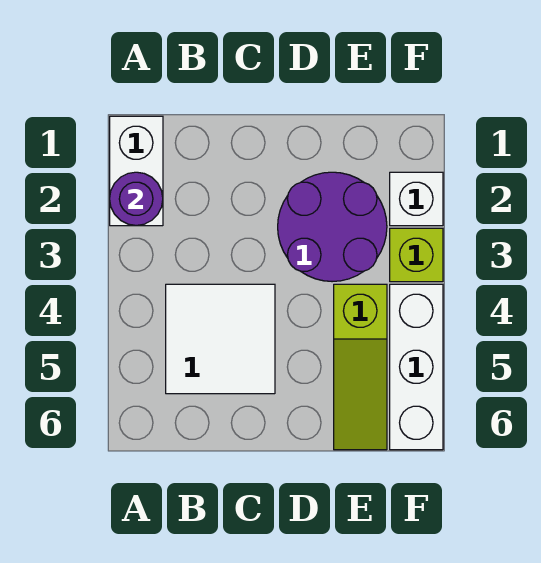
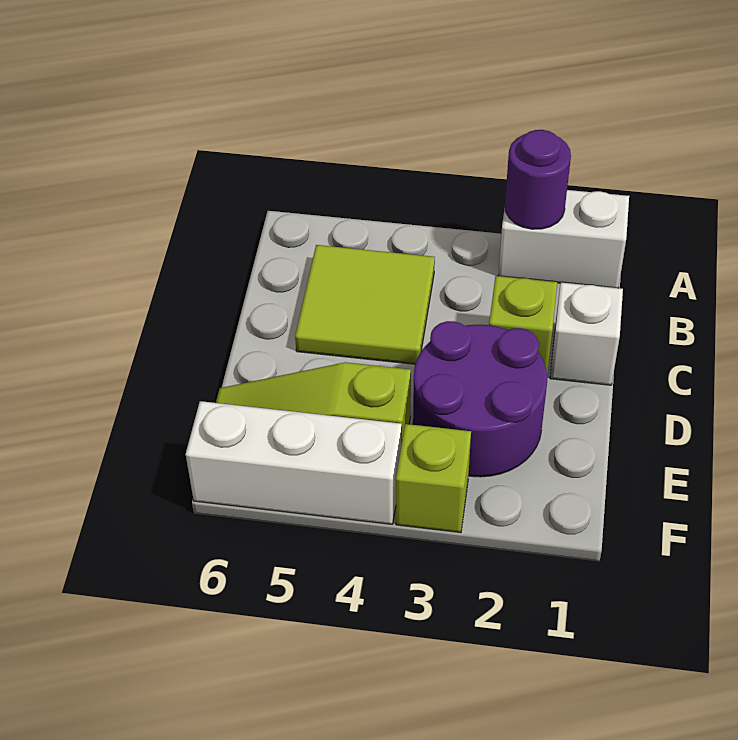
white 2x2 tile [166,284,275,394] -> lime 2x2 tile [295,245,435,364]
none -> lime 1x1 brick [489,276,557,373]
white 1x1 brick [390,172,443,226] -> white 1x1 brick moved to [550,283,623,385]

